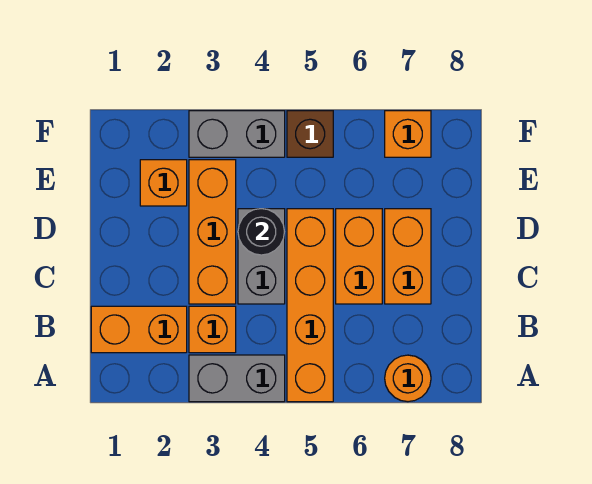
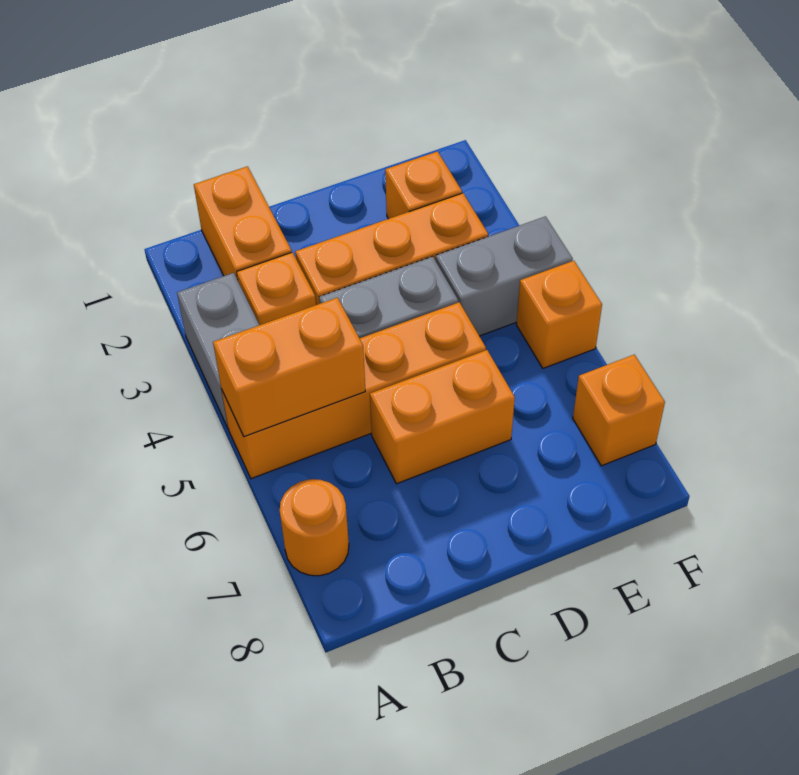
orange 1x2 brick [385,209,431,304] -> orange 1x2 brick moved to [213,298,365,437]
black 1x1 round brick [238,209,285,255] -> none
grey 1x2 brick [189,111,285,157] -> grey 1x2 brick turned to [436,216,573,336]
brown 1x1 brick [287,111,333,157] -> orange 1x1 brick [517,261,602,368]

